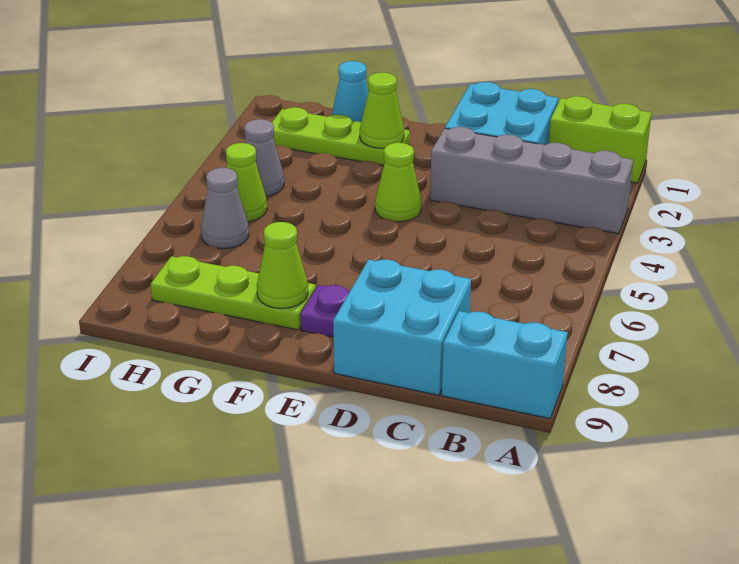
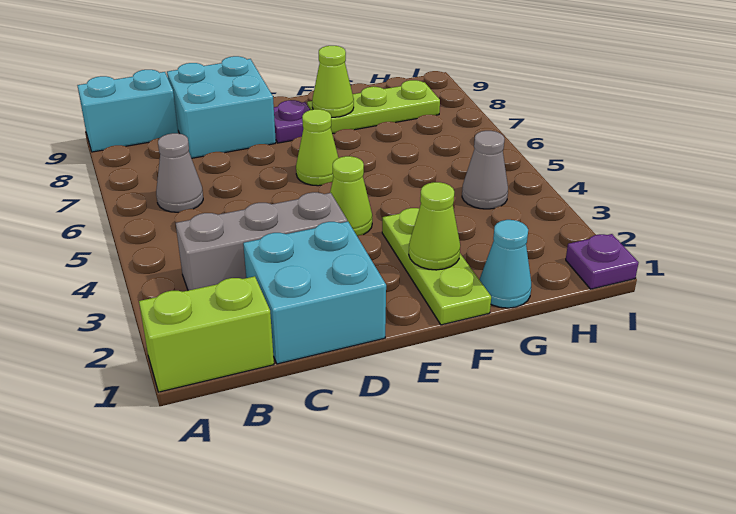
grey 1x4 brick [430,127,633,234] -> grey 1x3 brick [176,192,347,290]
lime 1x3 plate [272,107,410,165] -> lime 1x3 plate turned to [382,208,491,325]
lime 1x1 cone [226,143,267,222] -> lime 1x1 cone moved to [296,109,338,186]
grey 1x1 cone [201,168,249,249] -> grey 1x1 cone moved to [156,133,203,212]
none -> purple 1x1 plate [566,234,639,289]

